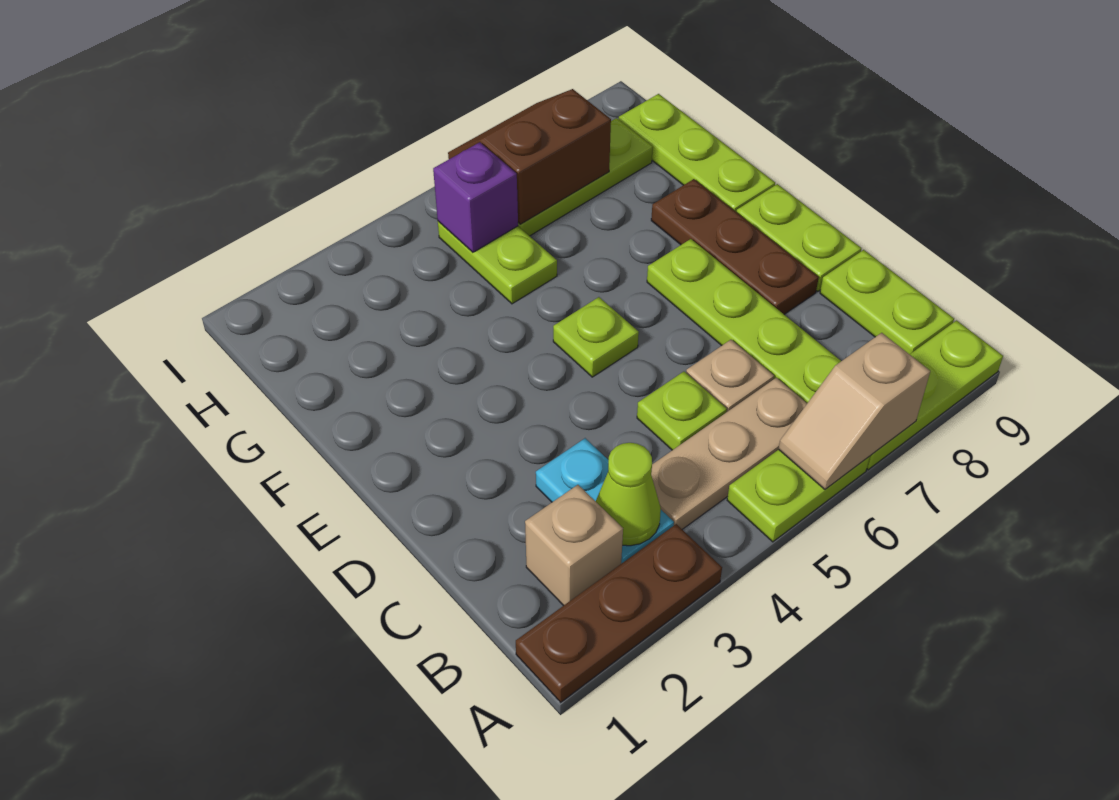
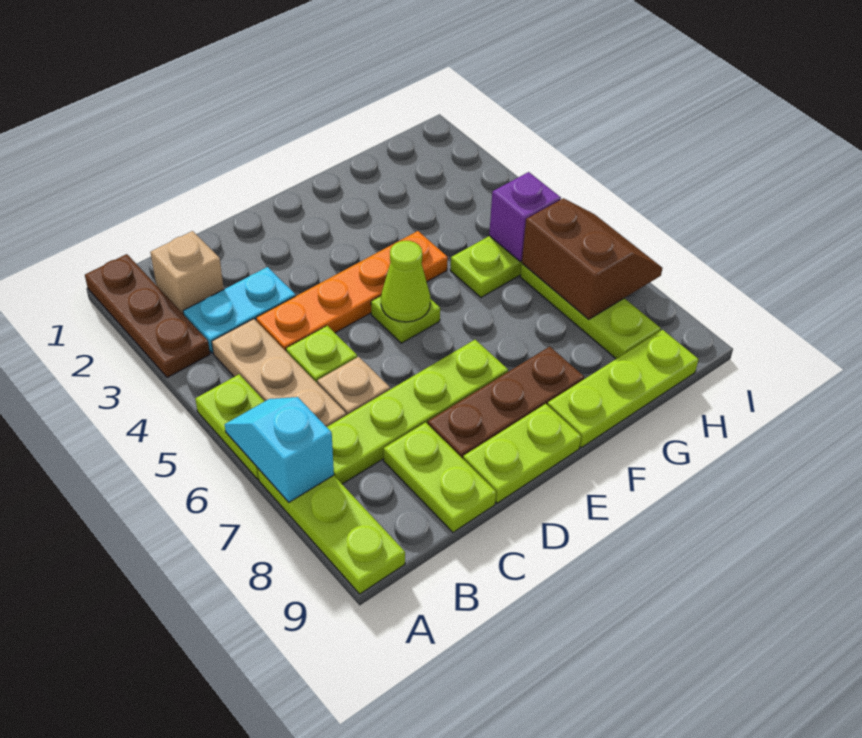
tan 1x2 slope [779,333,930,489] -> cyan 1x2 slope [225,397,334,502]
lime 1x1 cone [596,443,661,546] -> lime 1x1 cone moved to [381,241,430,322]
lime 1x2 plate [820,250,954,354] -> lime 1x2 plate turned to [384,422,496,532]
none -> orange 1x4 plate [256,231,448,351]

